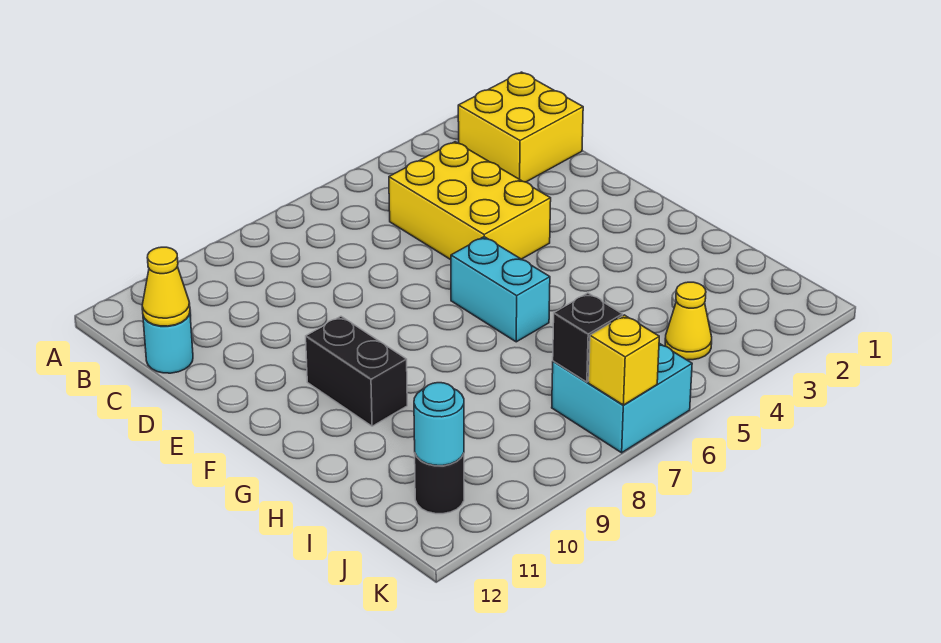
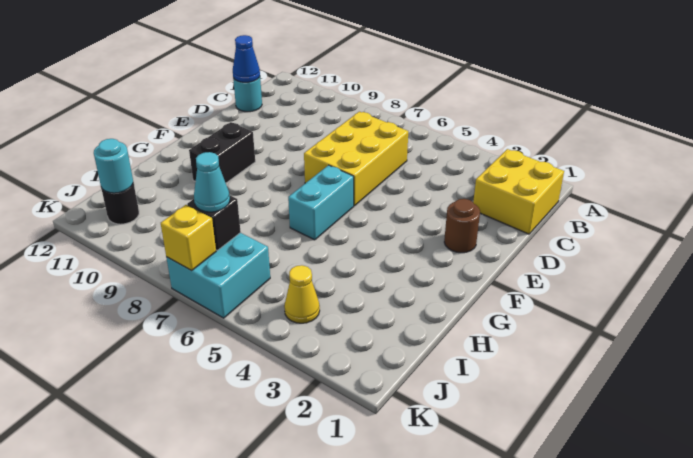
yellow 2x3 brick [389,142,551,260] -> yellow 2x3 brick moved to [304,112,408,206]
yellow 1x1 cone [142,247,190,326] -> blue 1x1 cone [233,35,260,82]
none -> brown 1x1 round brick [444,199,480,253]
none -> cyan 1x1 cone [194,152,230,212]

